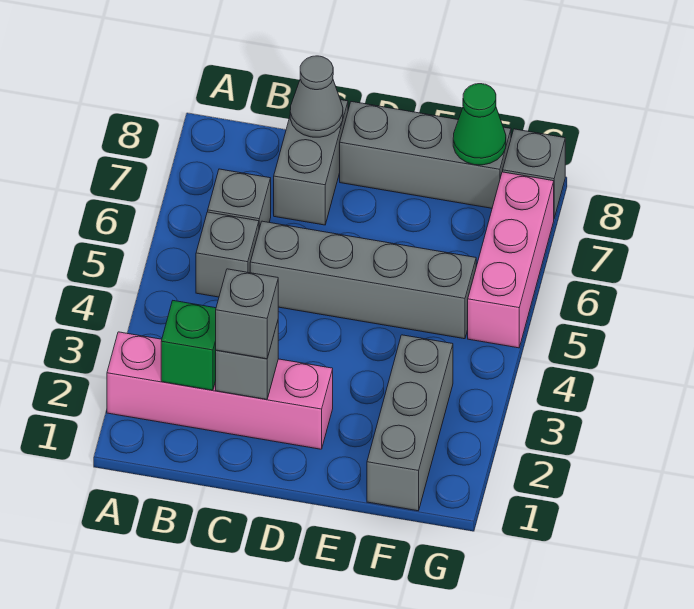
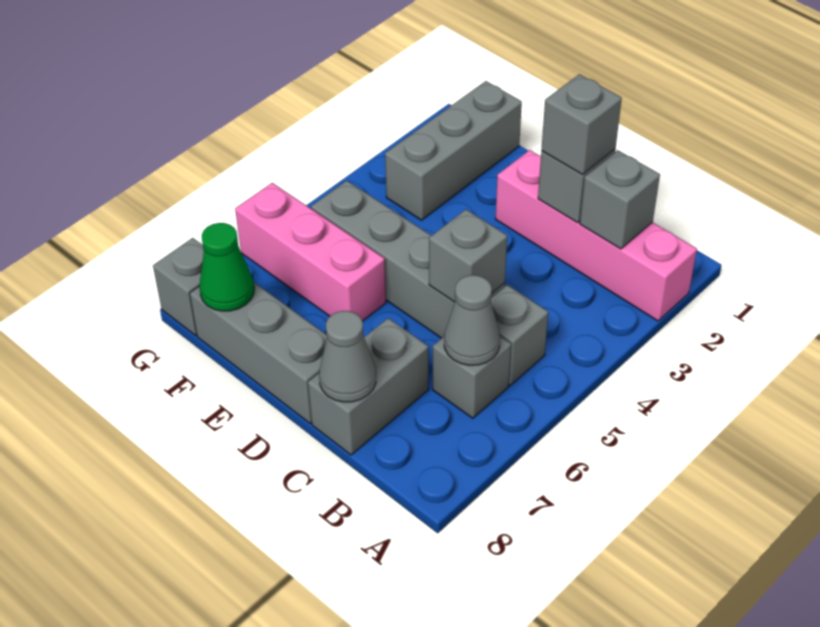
green 1x1 brick [161,301,216,390] -> grey 1x1 brick [580,150,660,249]
none -> grey 1x1 cone [444,275,500,365]
none -> grey 1x1 brick [429,209,507,302]
pink 1x3 brick [468,172,554,348] -> pink 1x3 brick turned to [235,183,386,321]

